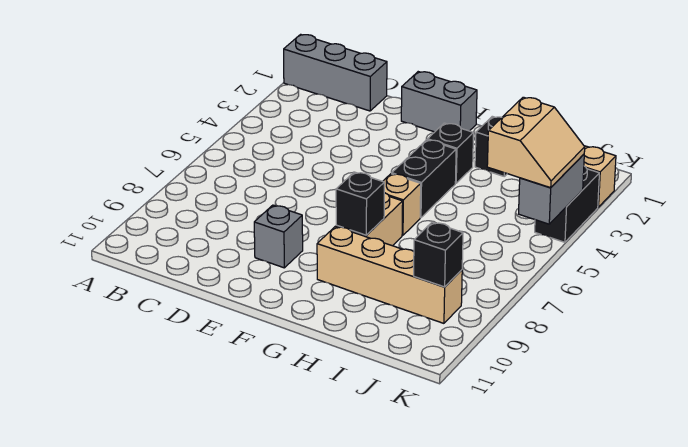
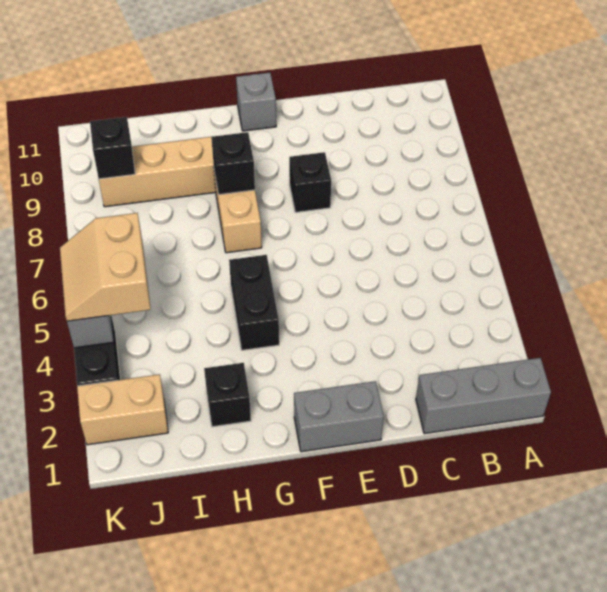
grey 1x1 brick [254,205,303,268] -> grey 1x1 brick moved to [236,73,276,131]
black 1x1 brick [428,123,474,183] -> black 1x1 brick moved to [289,152,331,212]
tan 1x1 brick [383,174,421,235] -> none

